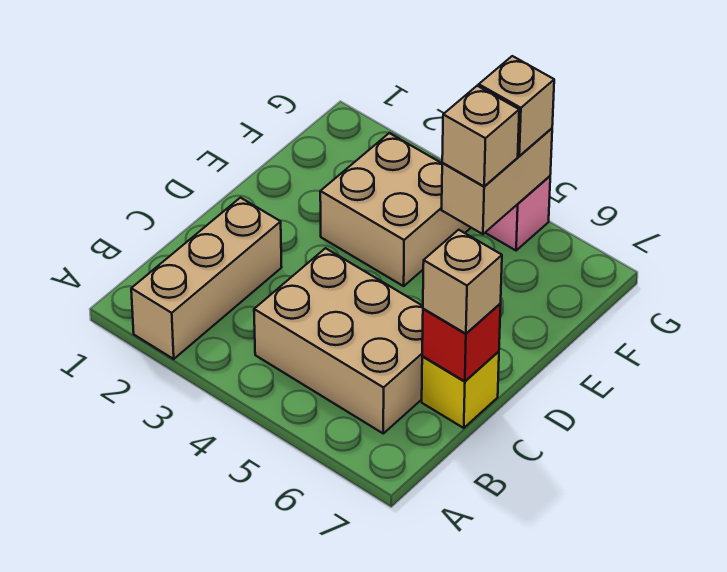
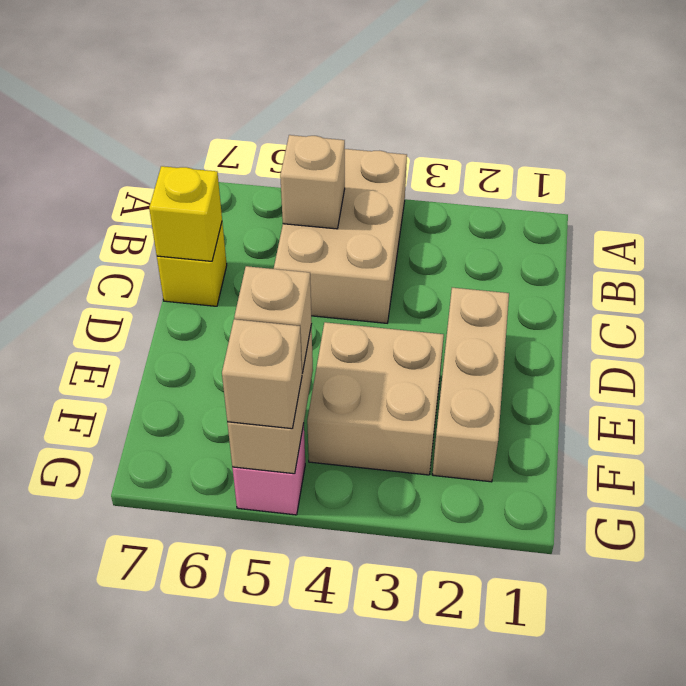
tan 1x3 brick [131,198,282,359] -> tan 1x3 brick moved to [433,288,509,482]
tan 2x3 brick [254,248,423,433] -> tan 2x3 brick turned to [274,149,407,323]
red 1x1 brick [422,304,501,381] -> yellow 1x1 brick [149,166,222,261]
tan 1x1 brick [423,230,502,334] -> tan 1x1 brick moved to [280,135,345,229]

